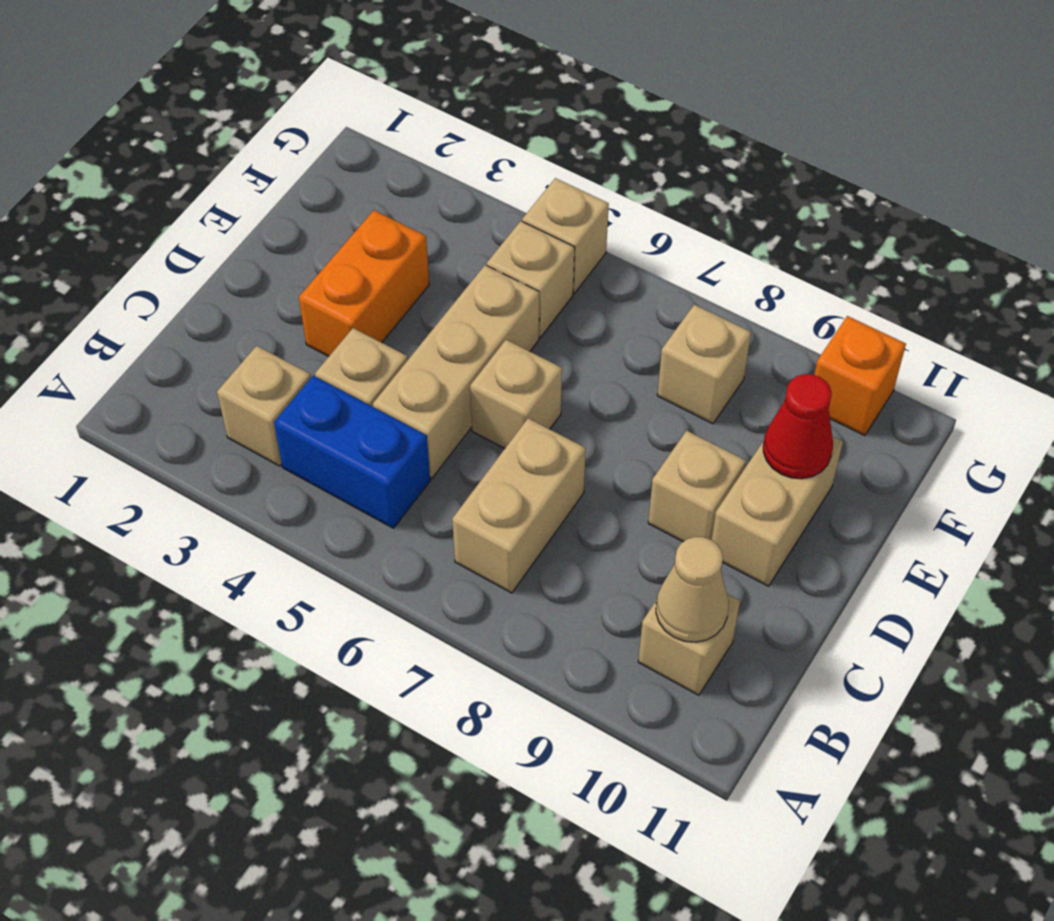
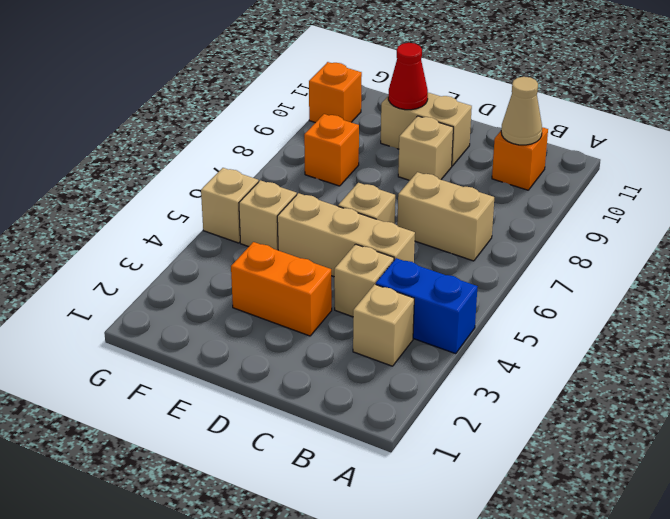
blue 1x2 brick [274,376,430,528] -> blue 1x2 brick turned to [376,258,477,354]
tan 1x1 brick [638,594,740,695] -> orange 1x1 brick [492,127,548,190]
tan 1x1 brick [657,305,751,424] -> orange 1x1 brick [304,114,359,186]

